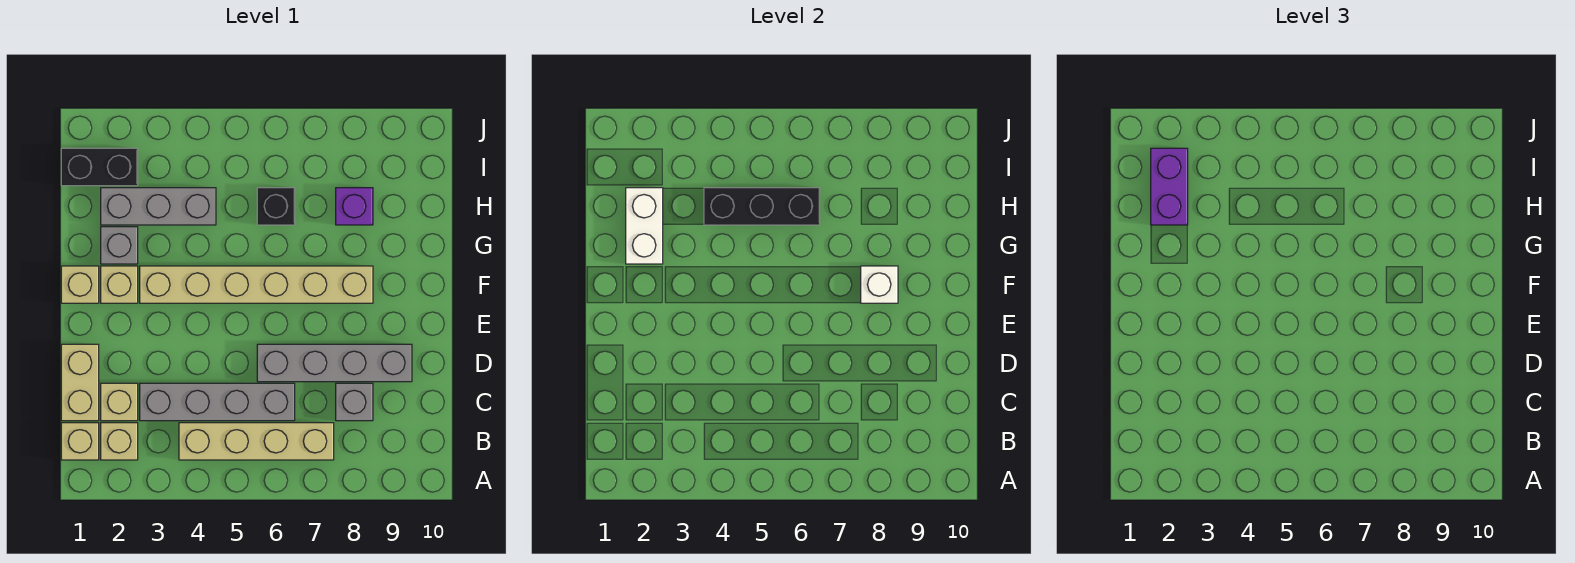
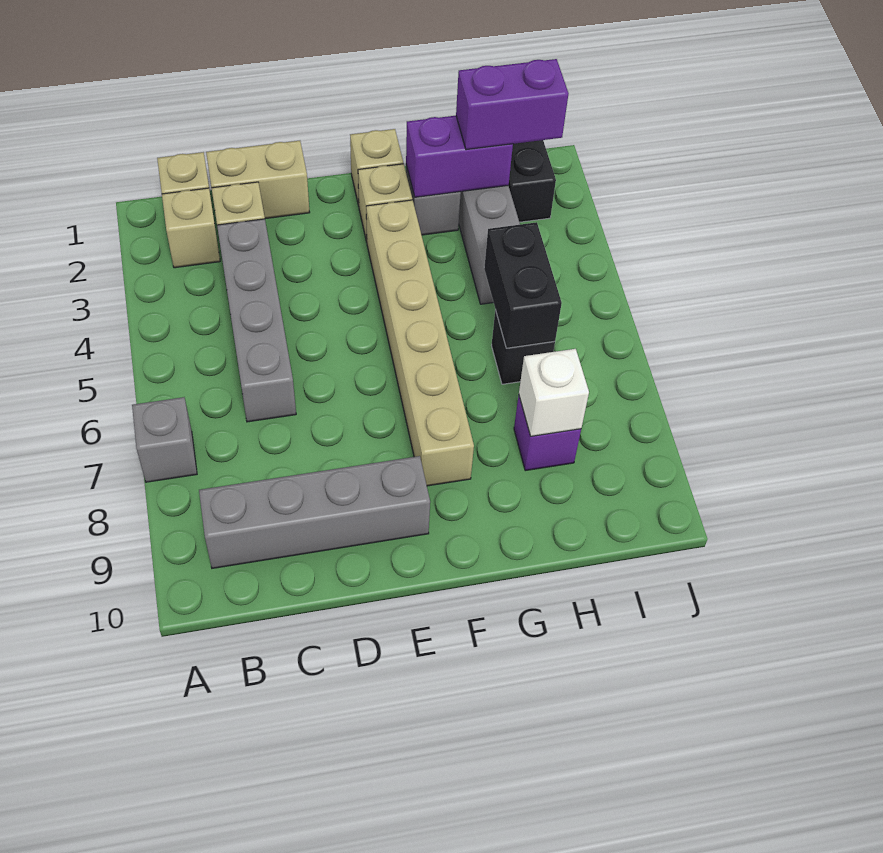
tan 1x4 brick [179,423,334,460] -> none
grey 1x1 brick [336,383,373,421] -> grey 1x1 brick moved to [132,397,197,482]
grey 1x4 brick [257,344,412,382] -> grey 1x4 brick turned to [199,456,430,568]
white 1x1 brick [861,266,898,303] -> white 1x1 brick moved to [519,349,589,436]
white 1x2 brick [626,188,663,264] -> purple 1x2 brick [406,116,513,197]
black 1x3 brick [704,188,820,225] -> black 1x2 brick [484,222,562,348]

